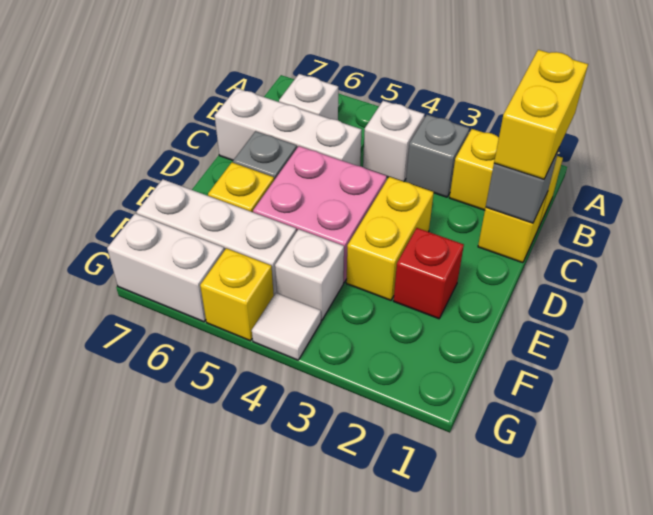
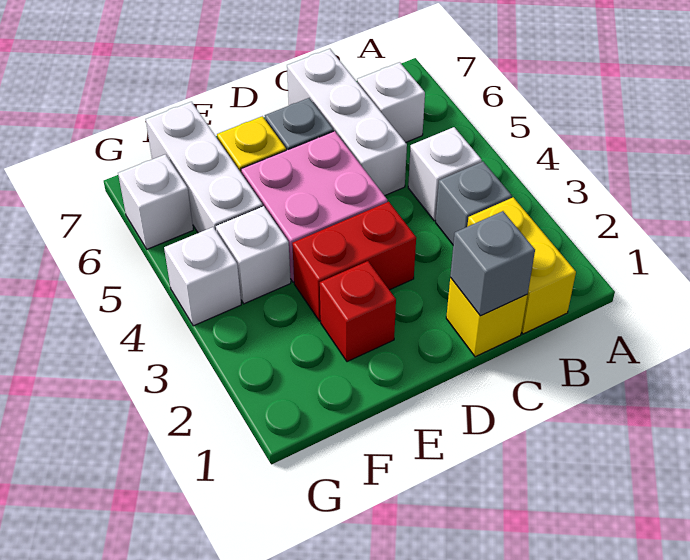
yellow 1x2 brick [494,50,588,179] -> none
yellow 1x2 brick [346,177,434,300] -> red 1x2 brick [292,202,416,321]
white 1x1 tile [252,293,321,360] -> white 1x1 brick [164,227,241,326]
yellow 1x1 brick [200,248,274,341] -> none
white 1x2 brick [107,214,224,322] -> white 1x1 brick [118,154,193,249]

